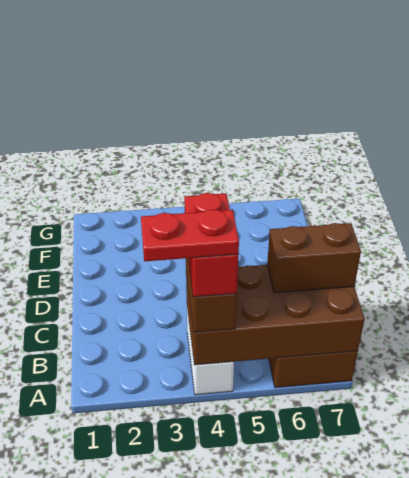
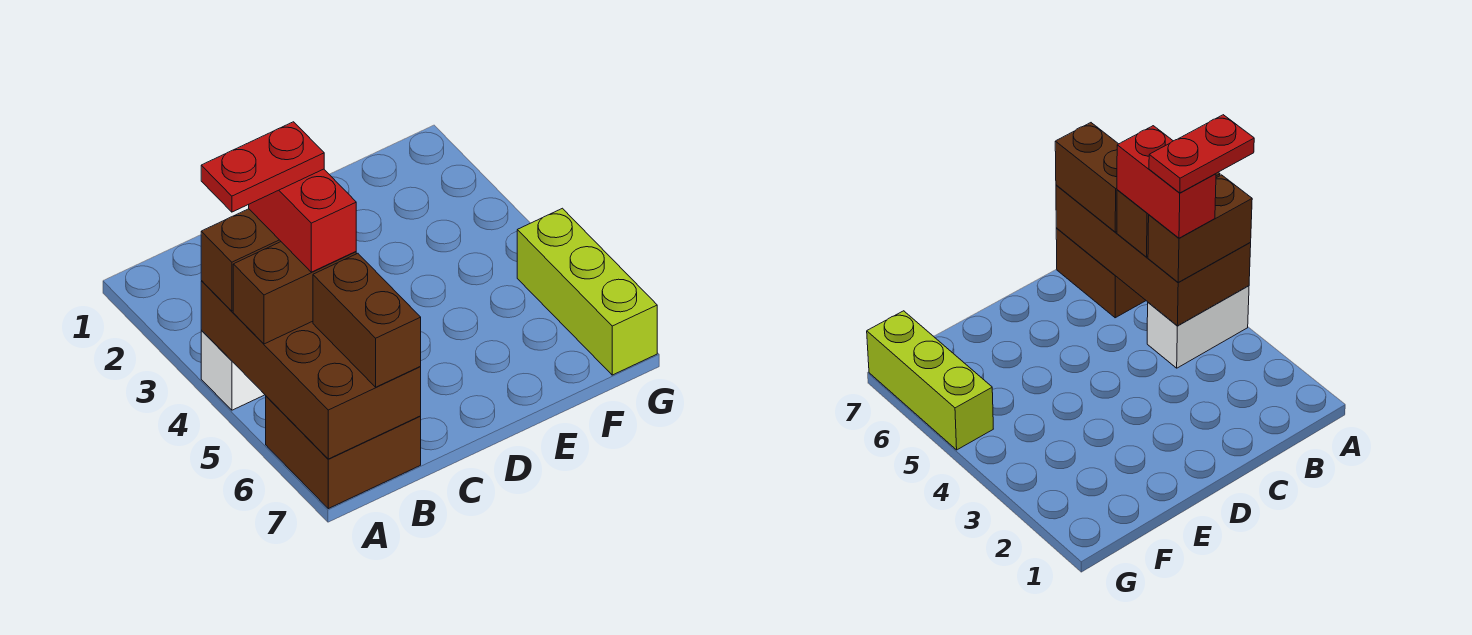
red 1x2 plate [141,209,239,261] -> red 1x2 plate turned to [201,122,324,212]
red 1x2 brick [184,193,238,297] -> red 1x2 brick turned to [249,169,356,272]
none -> brown 1x2 brick [233,242,356,344]
none -> lime 1x3 brick [517,208,657,375]

